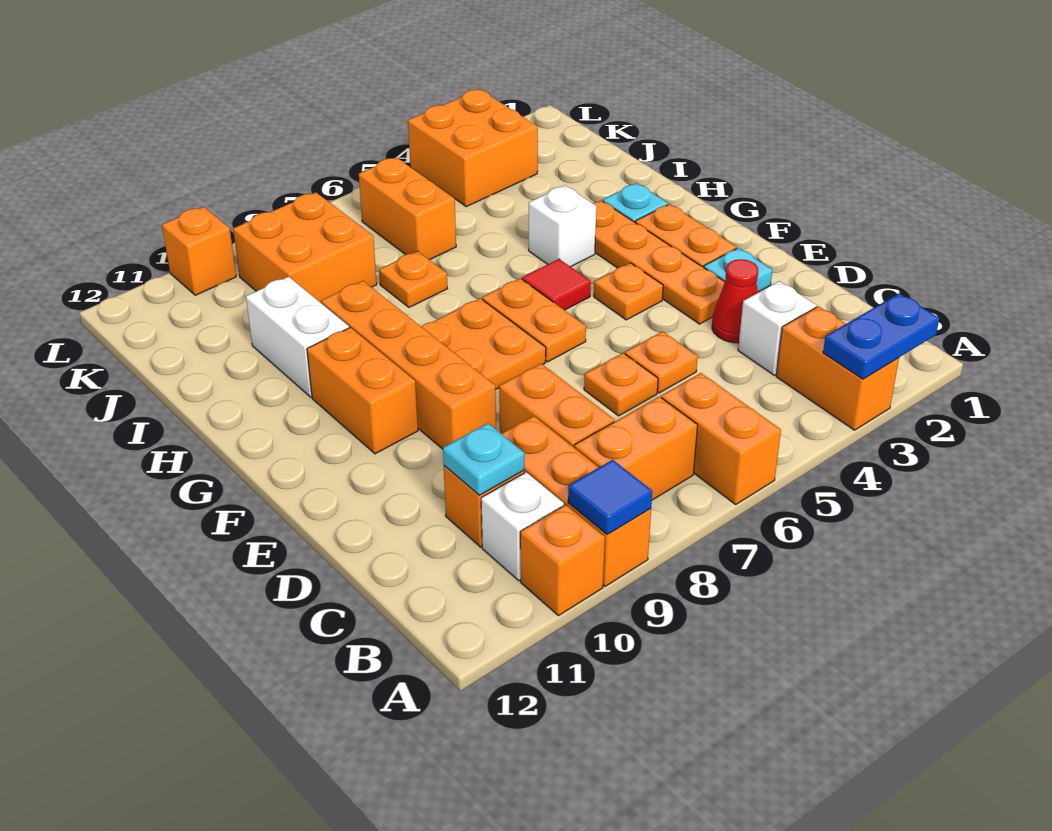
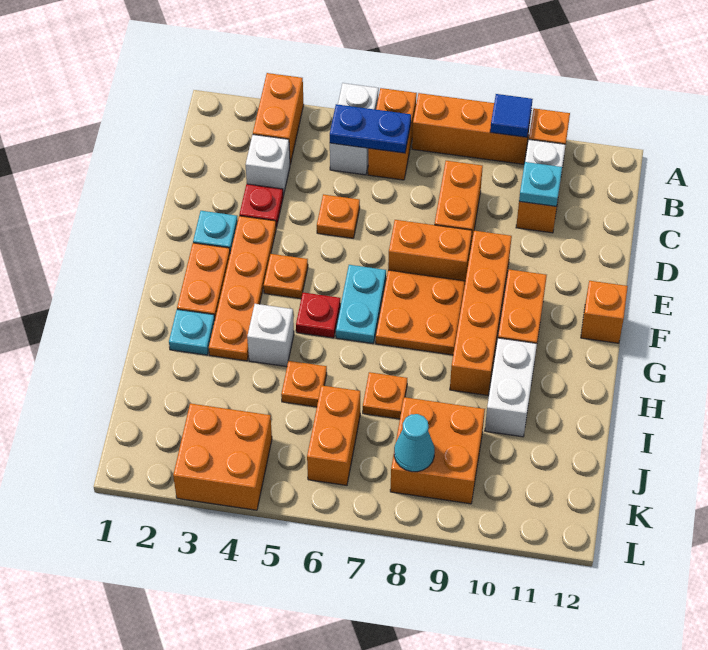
blue 1x2 plate [823,293,939,379] -> blue 1x2 plate moved to [330,104,411,153]
none -> white 1x2 brick [330,83,379,175]
orange 1x3 brick [502,416,651,586] -> orange 1x3 brick turned to [412,93,531,164]
orange 1x2 brick [574,397,697,500] -> orange 1x2 brick moved to [388,220,472,281]
red 1x1 cone [712,259,758,343] -> red 1x1 plate [239,184,283,228]
orange 1x1 plate [584,353,658,416] -> orange 1x1 plate moved to [281,361,327,407]
orange 1x2 plate [482,278,586,362] -> cyan 1x2 plate [336,265,386,344]
red 1x1 tile [522,259,591,310] -> red 1x1 plate [296,293,340,338]
none -> cyan 1x1 cone [394,414,435,472]
orange 1x1 brick [162,207,236,295] -> orange 1x1 brick moved to [581,281,628,343]

